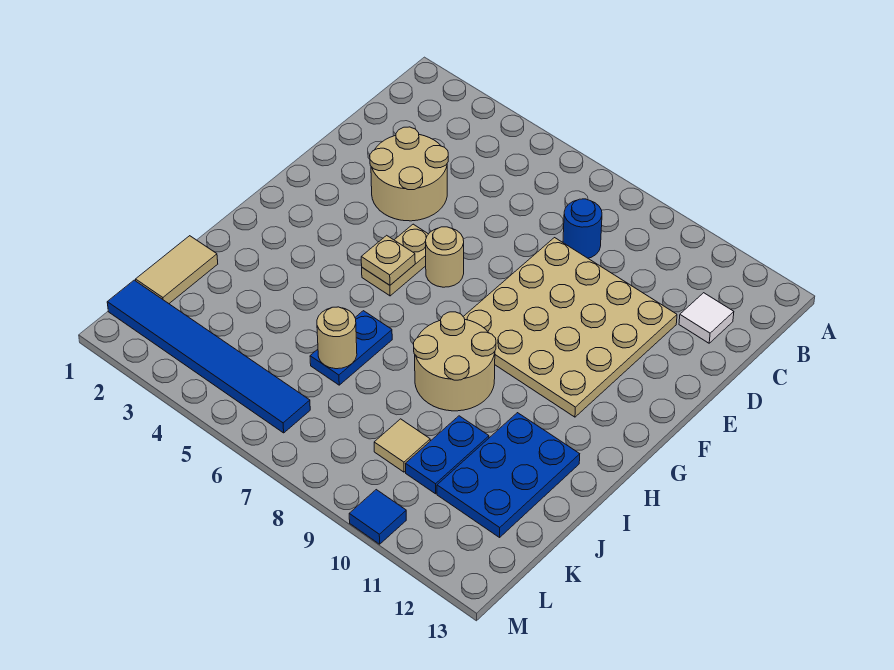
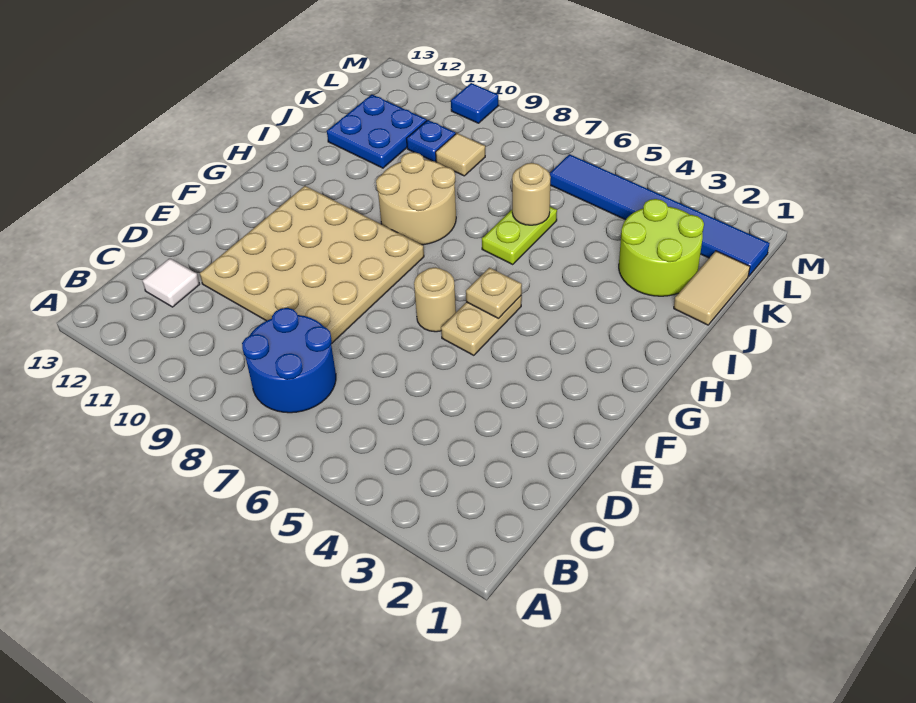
blue 1x1 round brick [563,199,602,258] -> blue 2x2 round brick [242,308,336,413]
tan 2x2 round brick [370,127,448,221] -> none
blue 1x2 plate [310,311,392,385] -> lime 1x2 plate [482,207,557,264]
blue 2x3 plate [437,413,580,537] -> blue 2x2 plate [327,95,427,168]
none -> lime 2x2 round brick [619,199,704,296]
blue 1x2 plate [406,416,489,494] -> blue 1x1 plate [406,120,456,162]

